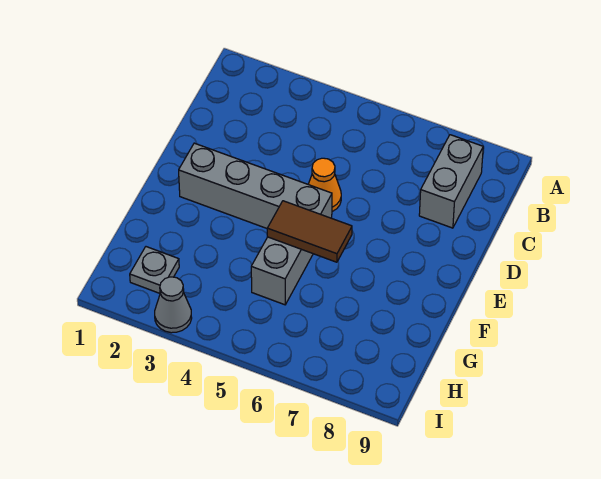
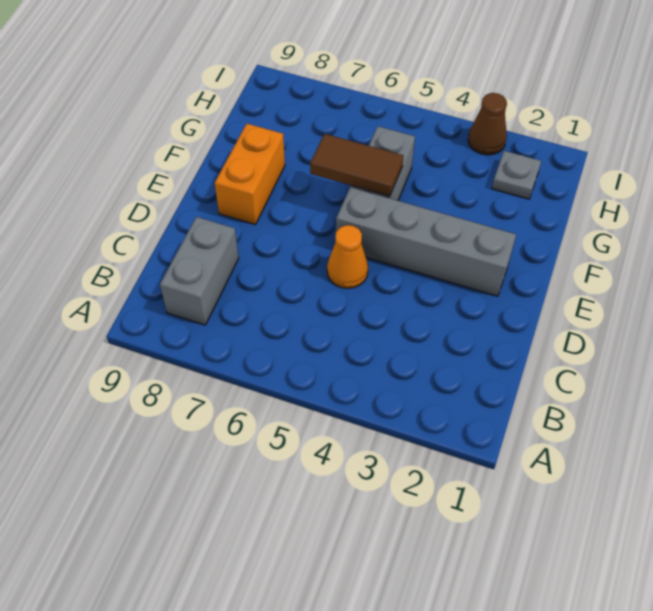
none -> orange 1x2 brick [215,124,285,225]
grey 1x1 cone [155,277,192,333] -> brown 1x1 cone [468,93,507,155]

